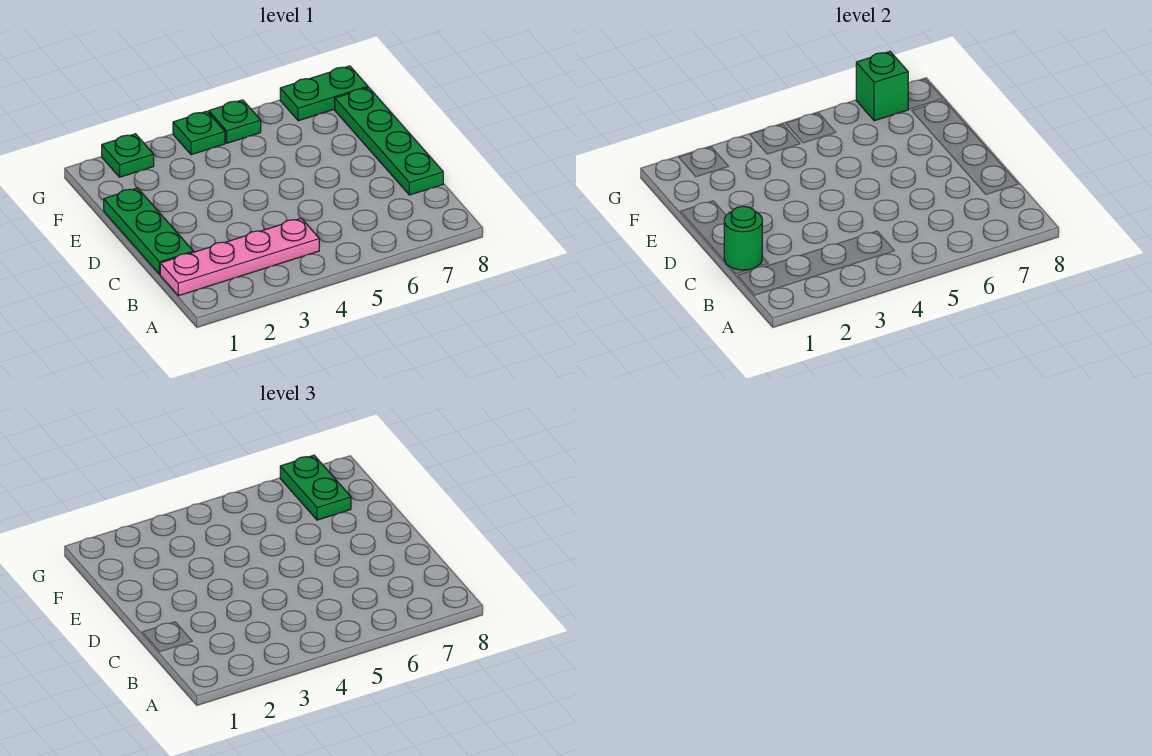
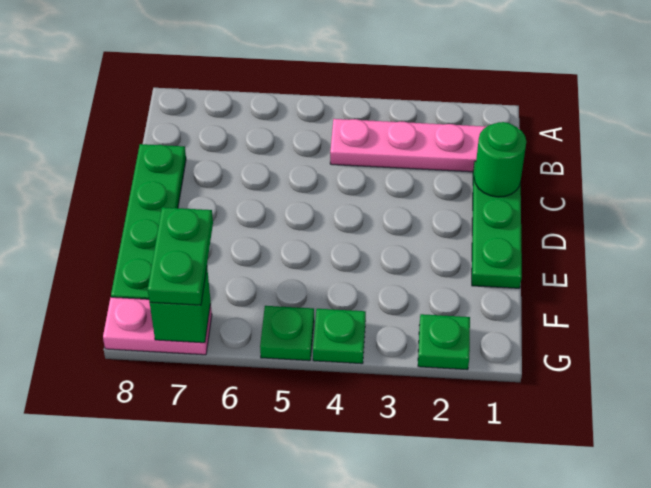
green 1x2 plate [280,66,368,121] -> pink 1x2 plate [103,297,212,355]

